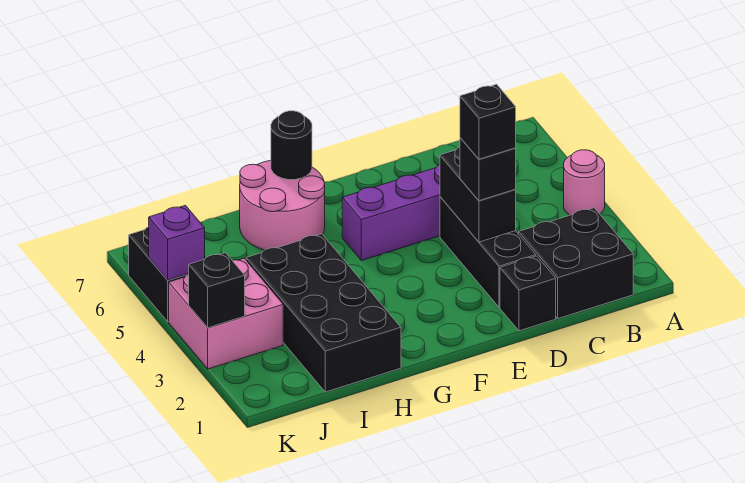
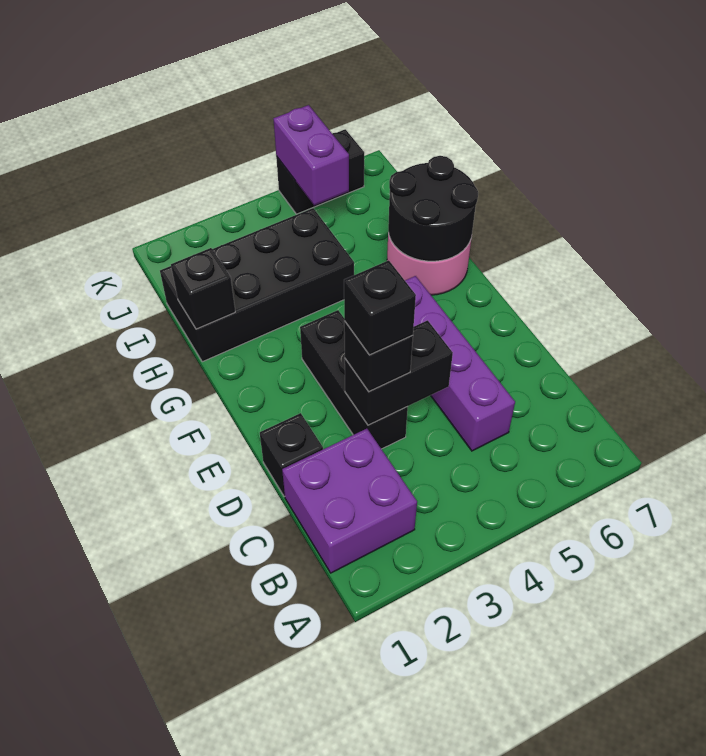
pink 1x1 round brick [564,150,605,215] -> none
black 2x2 brick [519,208,633,318] -> purple 2x2 brick [282,429,417,573]
black 1x3 brick [440,197,536,307] -> black 1x3 brick turned to [300,310,408,449]
black 1x1 round brick [271,111,312,180] -> black 2x2 round brick [388,156,478,261]
pink 2x2 brick [169,258,283,369] -> none
black 1x1 brick [189,253,245,328] -> black 1x1 brick moved to [171,248,235,329]
purple 1x1 brick [149,205,205,280] -> purple 1x2 brick [273,105,349,205]

